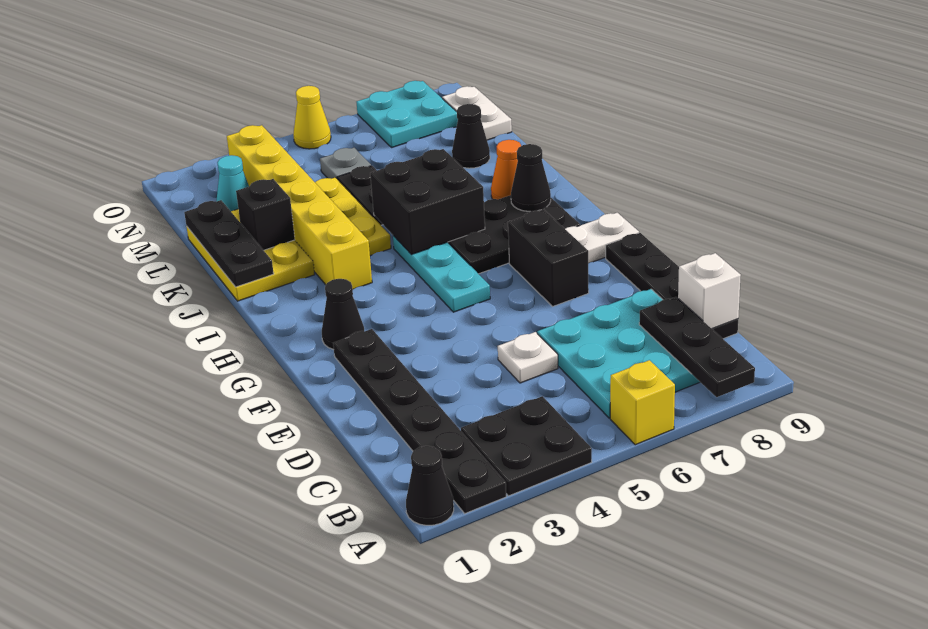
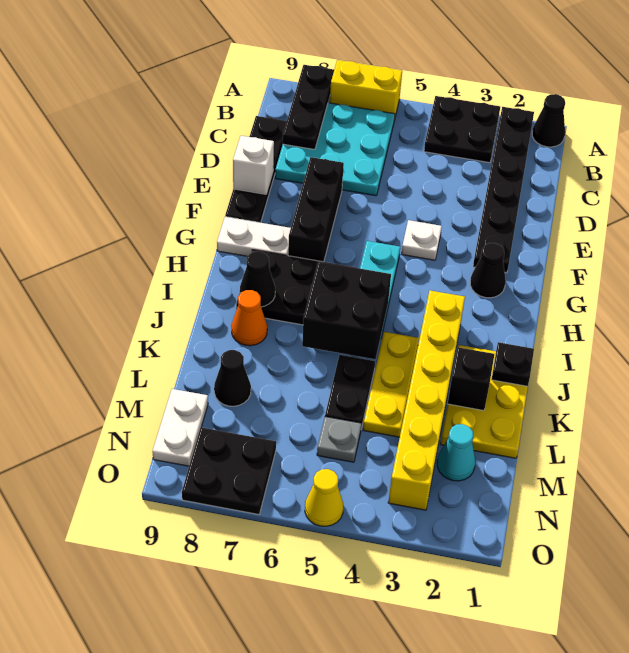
yellow 1x1 brick [610,360,675,445] -> yellow 1x2 brick [330,60,402,120]
white 1x1 brick [678,253,741,329] -> white 1x1 brick moved to [233,136,274,194]
white 1x1 plate [498,332,558,383] -> white 1x1 plate moved to [402,220,442,260]
black 1x2 brick [508,210,589,307] -> black 1x3 brick [288,157,344,262]
black 1x3 plate [184,200,274,287] -> black 1x1 plate [491,342,534,386]
cyan 2x2 plate [356,81,458,148] -> black 2x2 plate [182,427,276,514]

